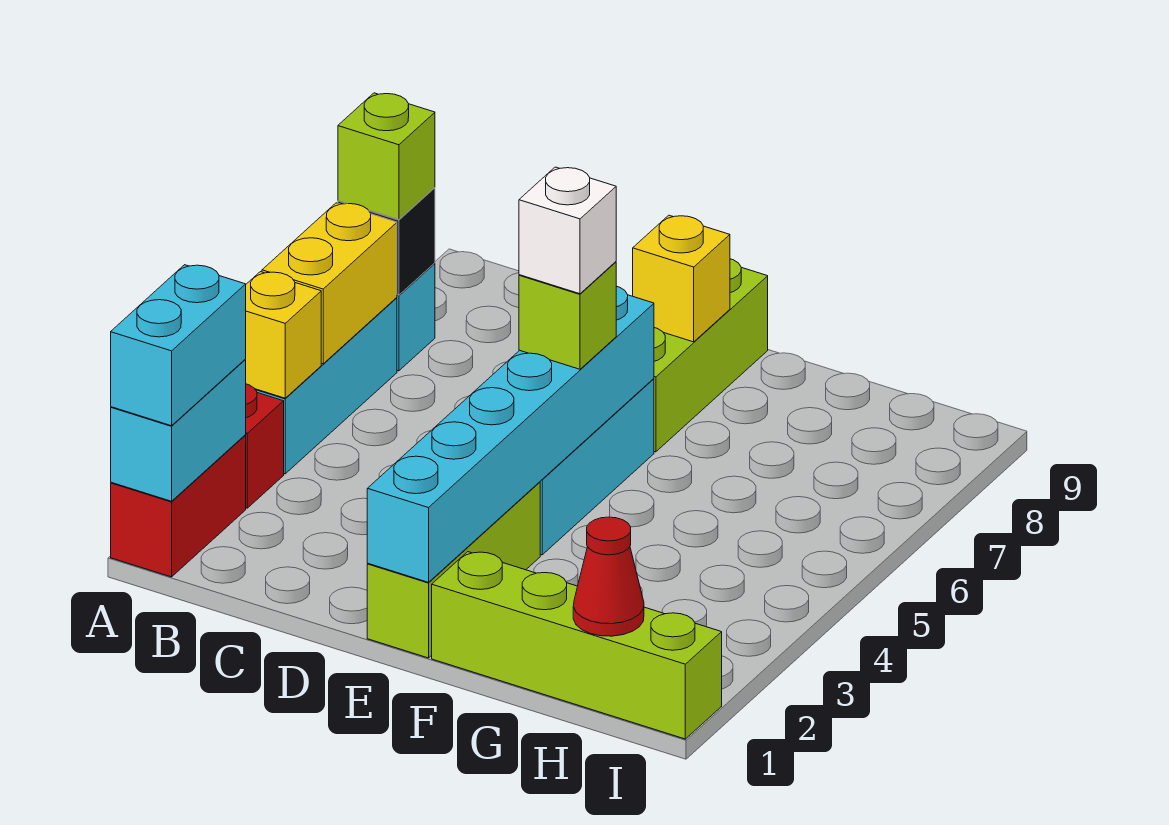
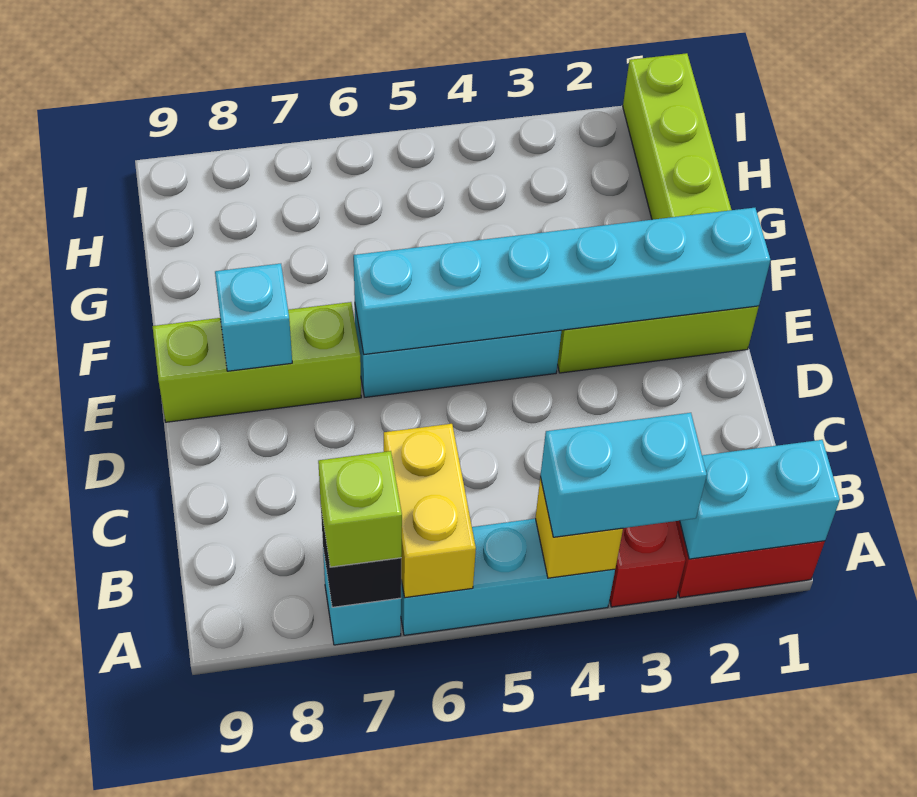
cyan 1x2 brick [111,265,246,426] -> cyan 1x2 brick moved to [540,413,707,537]
yellow 1x2 brick [262,203,397,364] -> yellow 1x2 brick turned to [384,424,476,598]
lime 1x1 brick [519,262,616,369] -> none
white 1x1 brick [519,167,616,294] -> none
yellow 1x1 brick [633,215,730,342] -> cyan 1x1 brick [215,264,292,371]
red 1x1 cone [573,517,644,636] -> none

